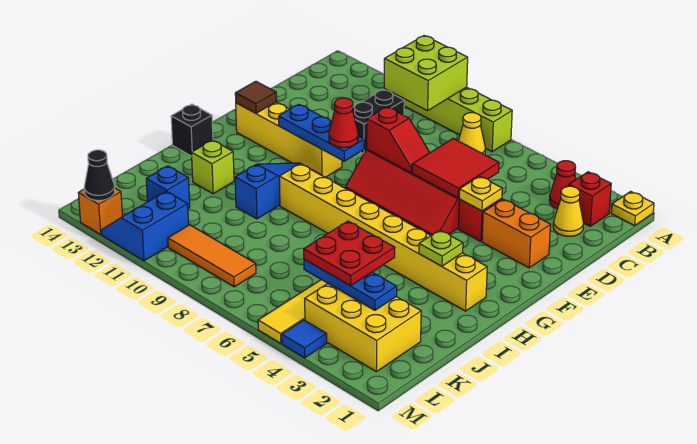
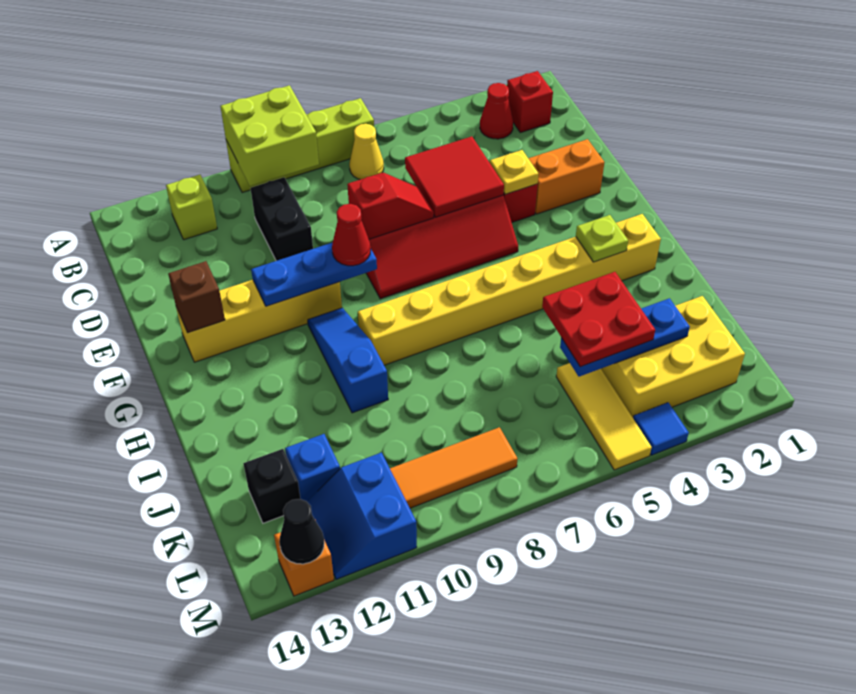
yellow 1x1 plate [611,191,654,226] -> none
yellow 1x1 cone [553,186,584,236] -> none
brown 1x1 tile [235,81,276,113] -> brown 1x1 brick [168,261,225,333]
black 1x1 brick [171,104,213,156] -> black 1x1 brick moved to [243,449,300,523]
lime 1x1 brick [191,140,234,194] -> lime 1x1 brick moved to [166,175,217,240]

